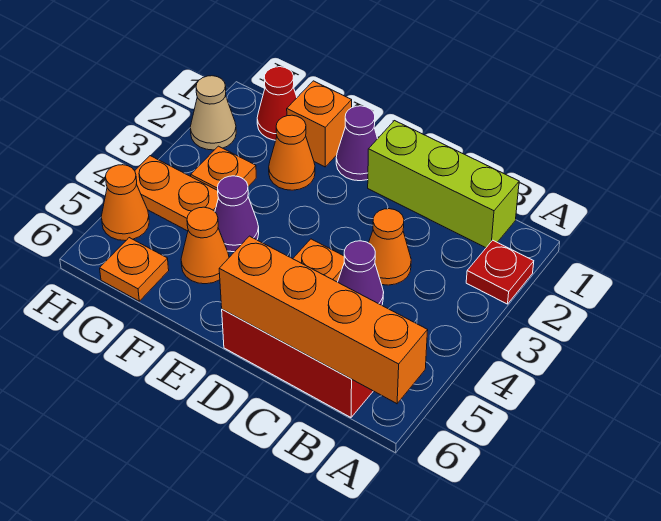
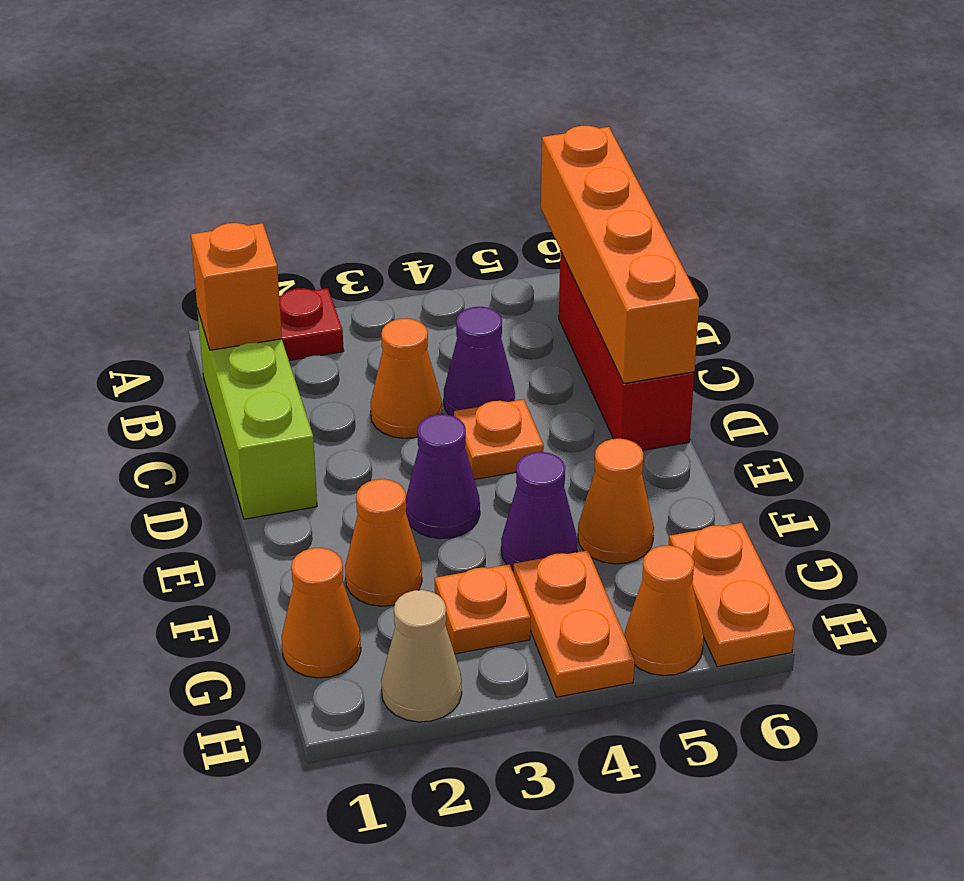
purple 1x1 cone [336,106,377,181] -> purple 1x1 cone moved to [406,414,480,539]
orange 1x1 brick [287,81,352,167] -> orange 1x1 brick moved to [191,223,282,350]
red 1x1 cone [257,67,297,140] -> orange 1x1 cone [282,548,361,678]
orange 1x1 plate [100,238,169,301] -> orange 1x2 plate [669,523,795,667]

